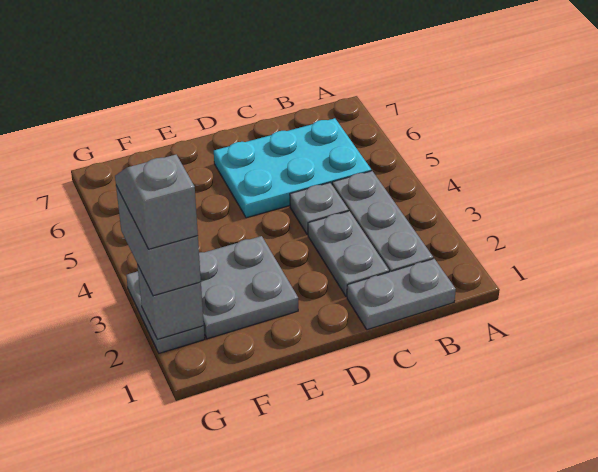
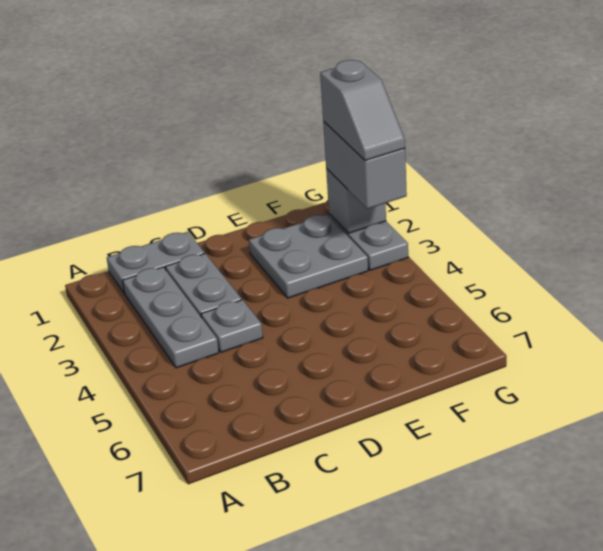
cyan 2x3 plate [214,118,371,218] -> none

